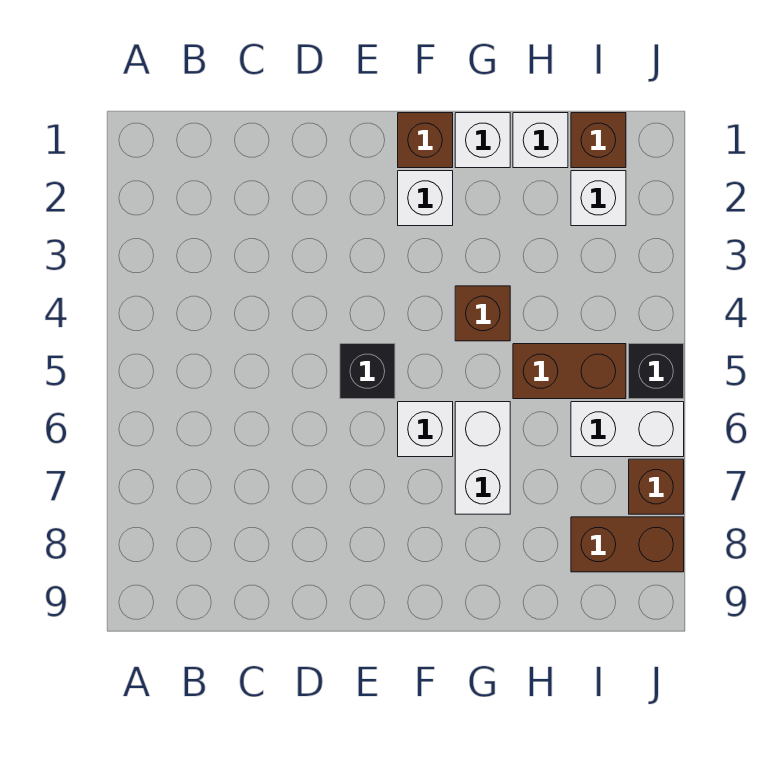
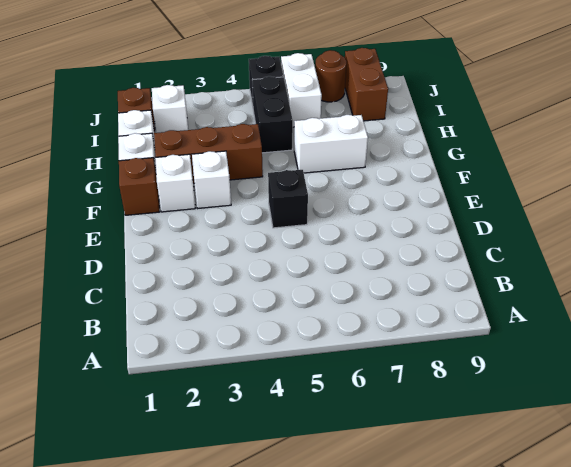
white 1x1 brick [398,402,453,457] -> white 1x1 brick moved to [192,151,231,208]
brown 1x1 brick [455,286,510,341] -> brown 1x3 brick [154,124,263,183]
brown 1x2 brick [513,344,626,399] -> black 1x2 brick [252,76,293,153]
brown 1x1 brick [629,459,684,514] -> brown 1x1 round brick [315,50,346,102]

